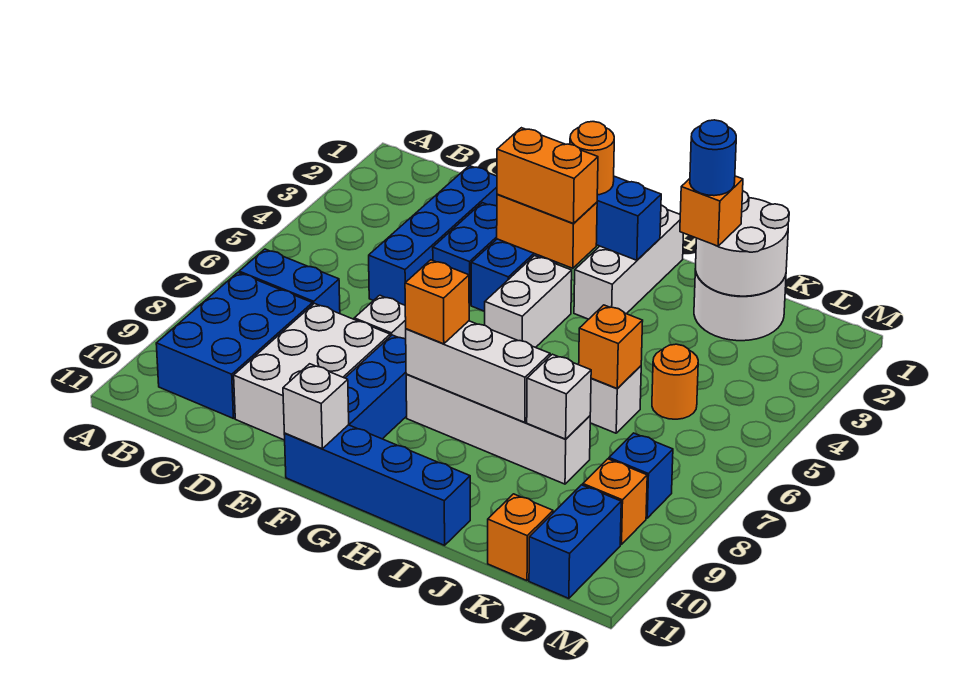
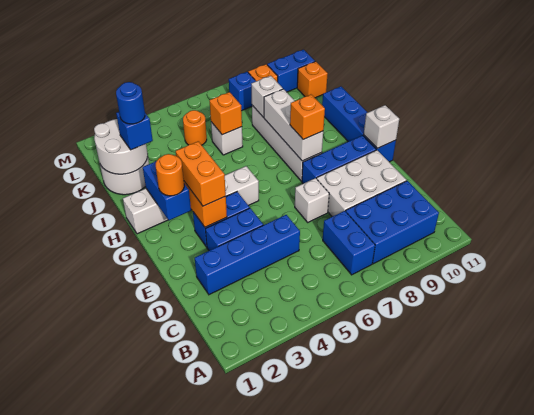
orange 1x1 brick [680,176,743,246] -> blue 1x1 brick [116,112,153,150]

